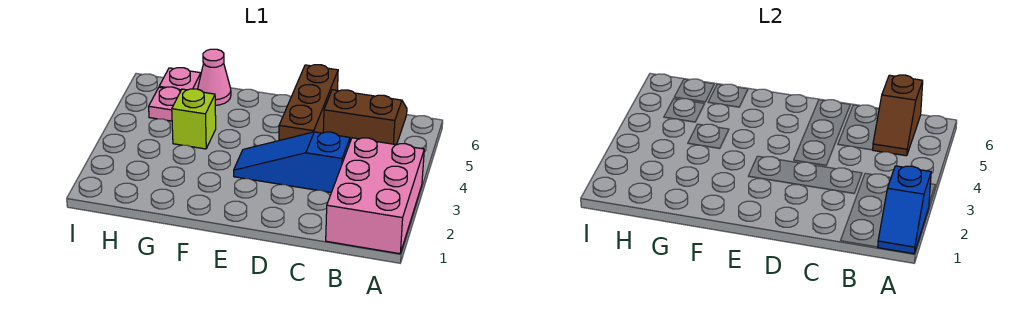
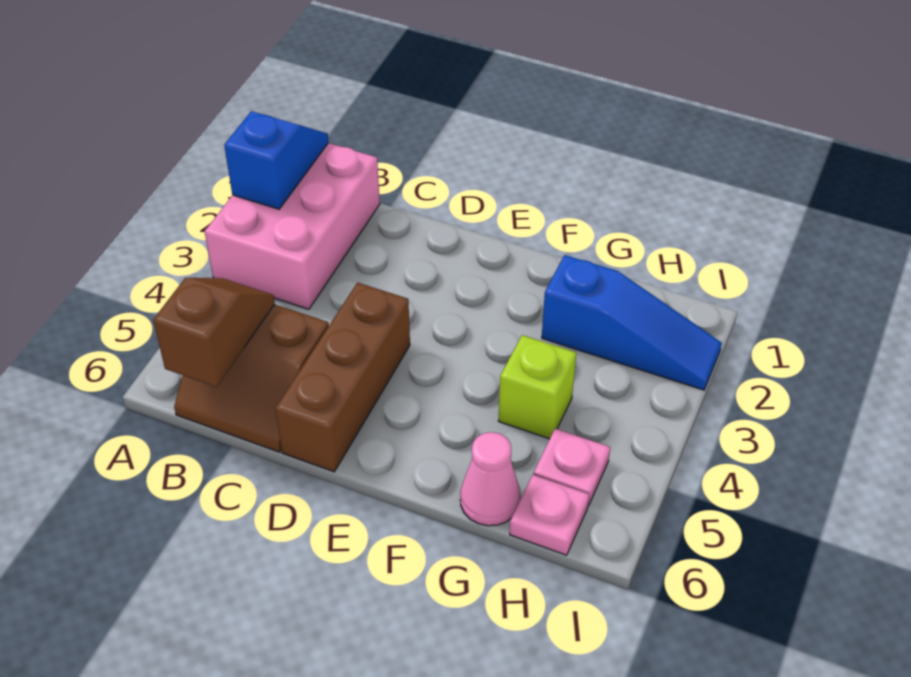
blue 1x3 slope [234,132,350,192] -> blue 1x3 slope moved to [542,255,722,390]

